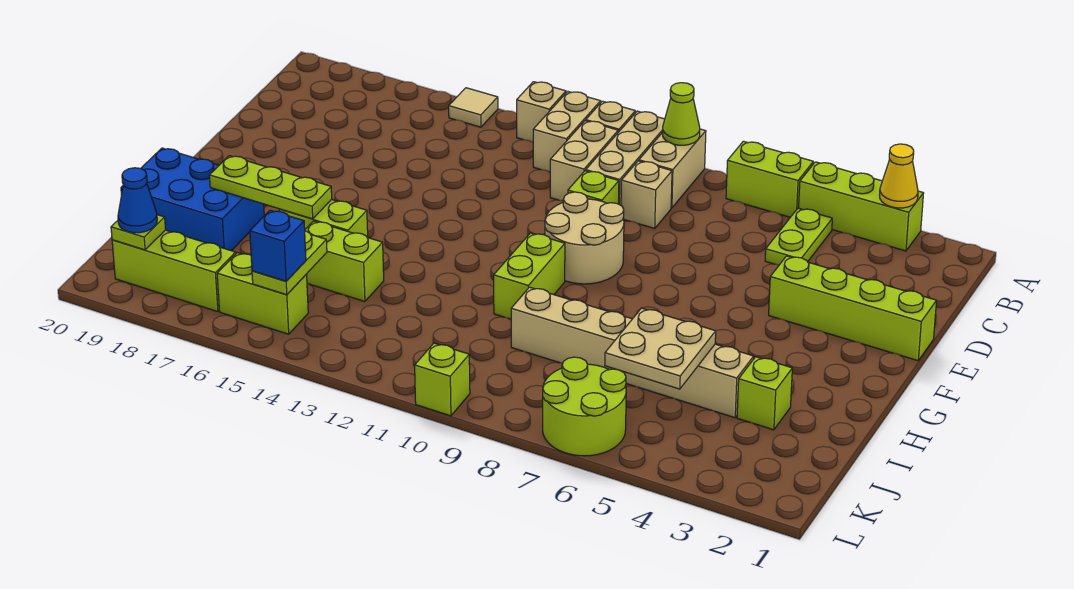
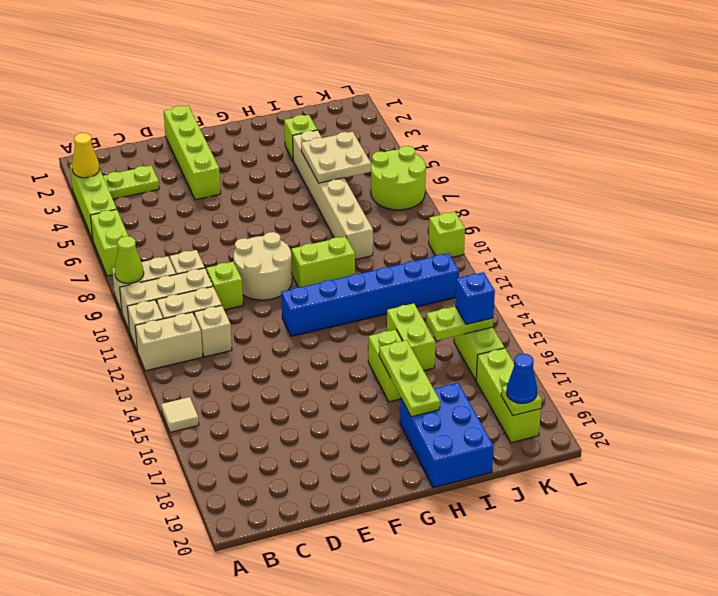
tan 1x1 brick [517,82,566,142] -> tan 1x1 brick moved to [194,306,232,357]
lime 1x2 plate [765,208,832,265] -> lime 1x2 plate moved to [103,166,159,199]
none -> blue 1x6 brick [281,253,459,336]

